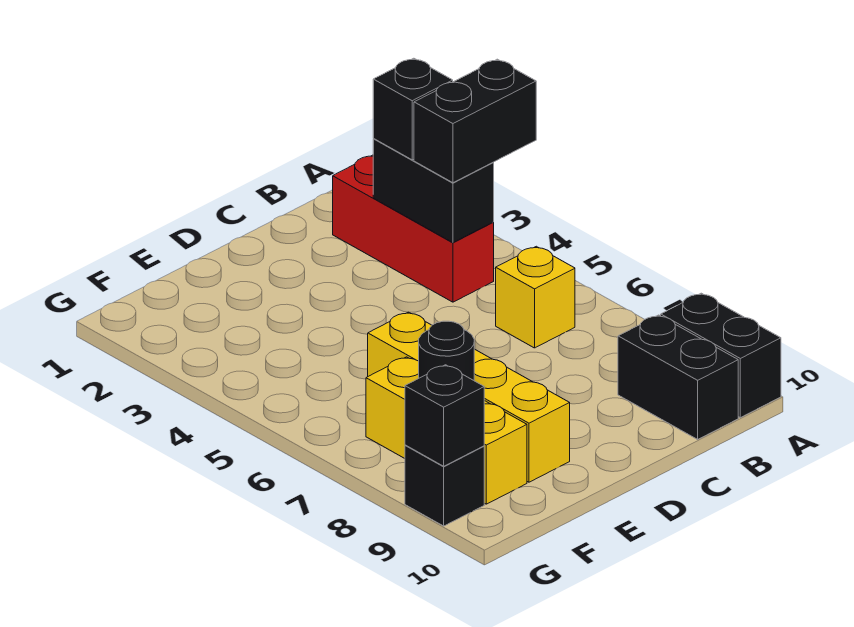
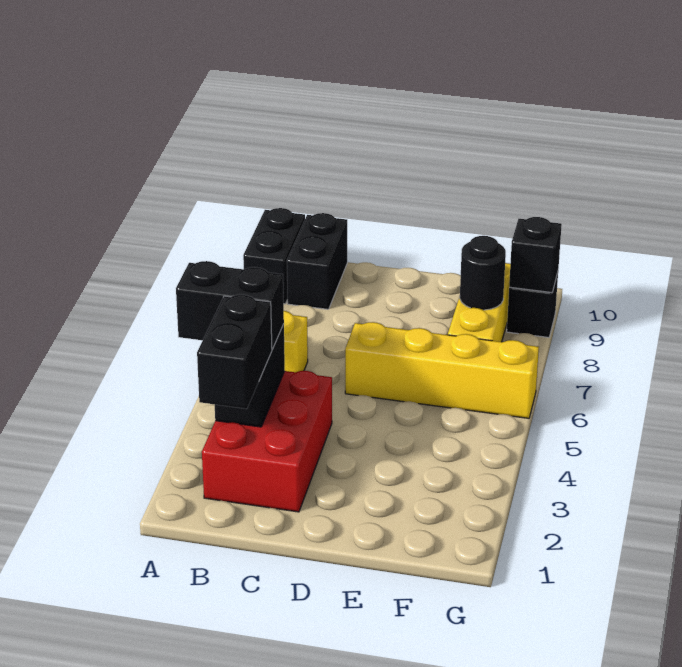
red 1x3 brick [333,155,494,302] -> red 2x3 brick [202,371,332,512]
black 1x1 brick [373,58,453,160] -> black 1x2 brick [197,295,272,409]
yellow 1x4 brick [368,312,570,482] -> yellow 1x4 brick turned to [345,322,539,418]

